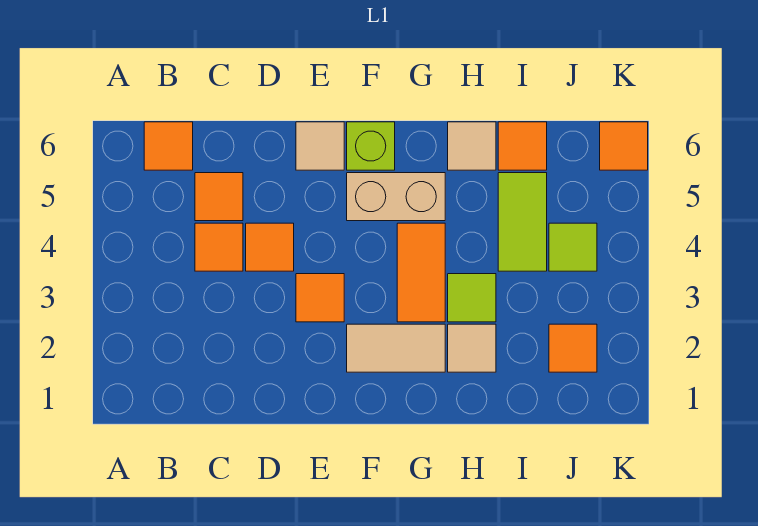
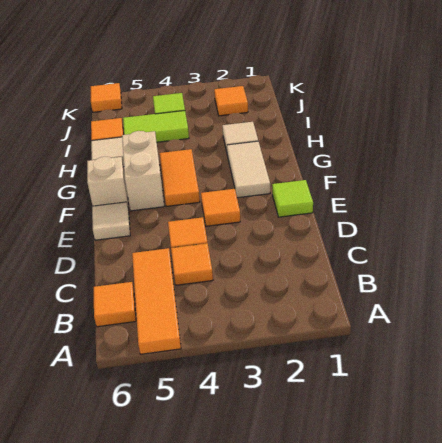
orange 1x1 tile [195,173,243,221] -> orange 1x3 tile [132,248,181,354]
lime 1x1 brick [347,122,395,170] -> tan 1x1 brick [87,157,129,210]
orange 1x2 tile [397,223,445,322] -> orange 1x2 tile turned to [160,149,200,206]
lime 1x1 tile [448,274,496,322] -> lime 1x1 tile moved to [272,180,313,217]

